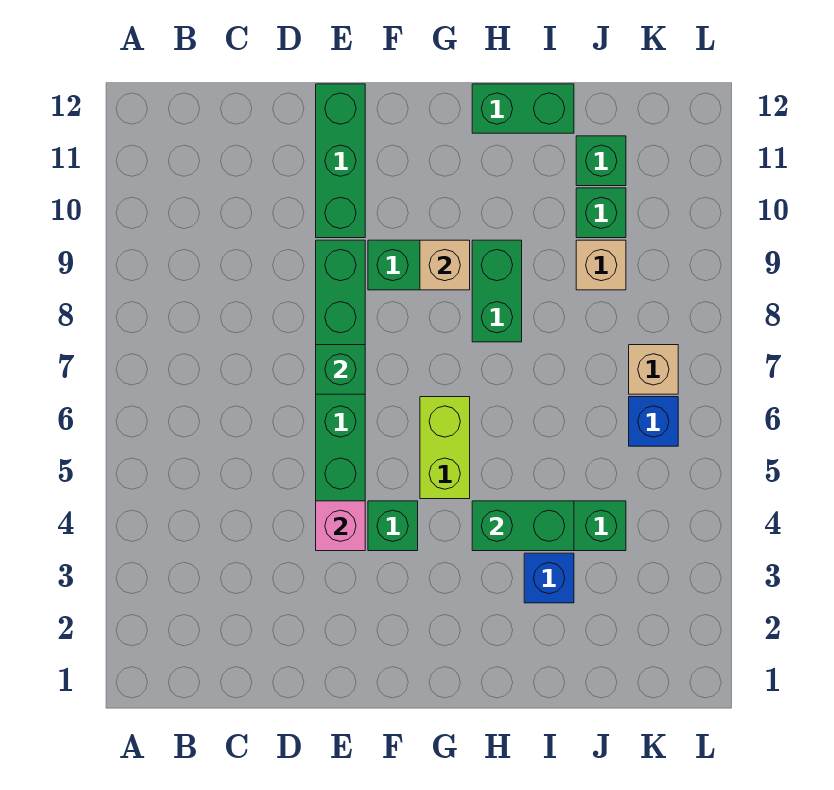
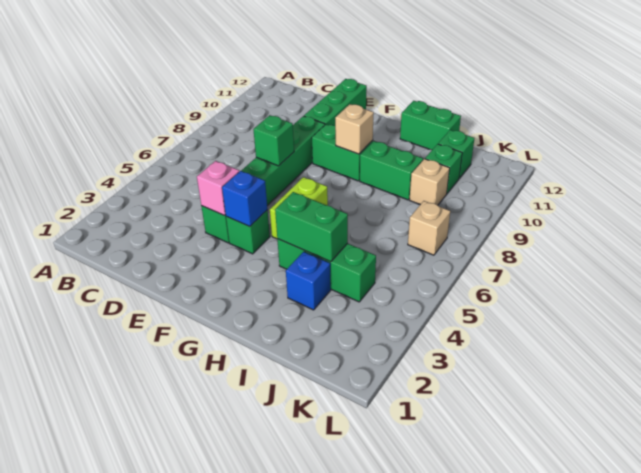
green 1x2 brick [472,240,522,342] -> green 1x2 brick turned to [360,141,423,200]
blue 1x1 brick [629,397,678,446] -> blue 1x1 brick moved to [222,171,268,227]

